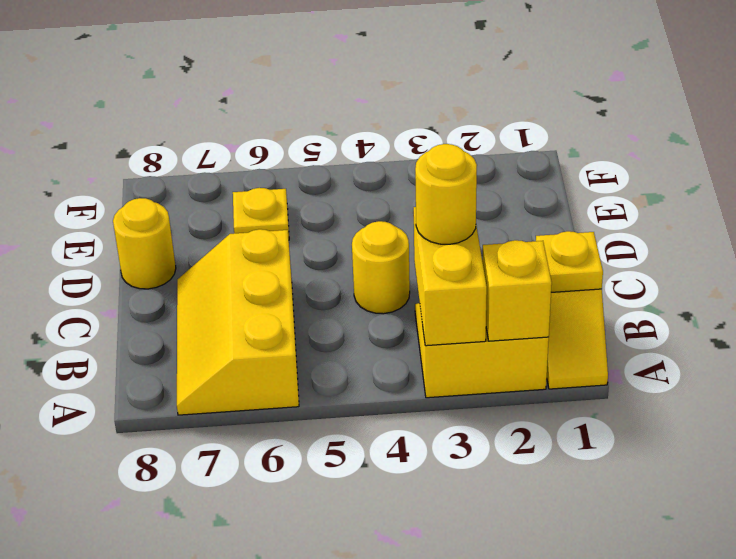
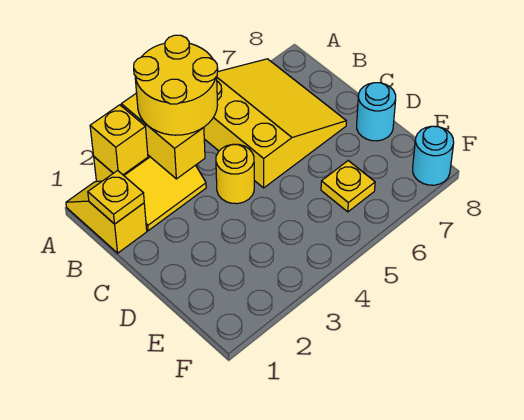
yellow 2x3 slope [177,229,299,415] -> yellow 3x3 slope [204,59,346,188]
yellow 1x1 round brick [415,144,477,244] -> yellow 2x2 round brick [134,35,218,135]
yellow 1x1 round brick [113,198,176,289] -> cyan 1x1 round brick [357,83,396,141]
none -> cyan 1x1 round brick [413,126,454,185]

